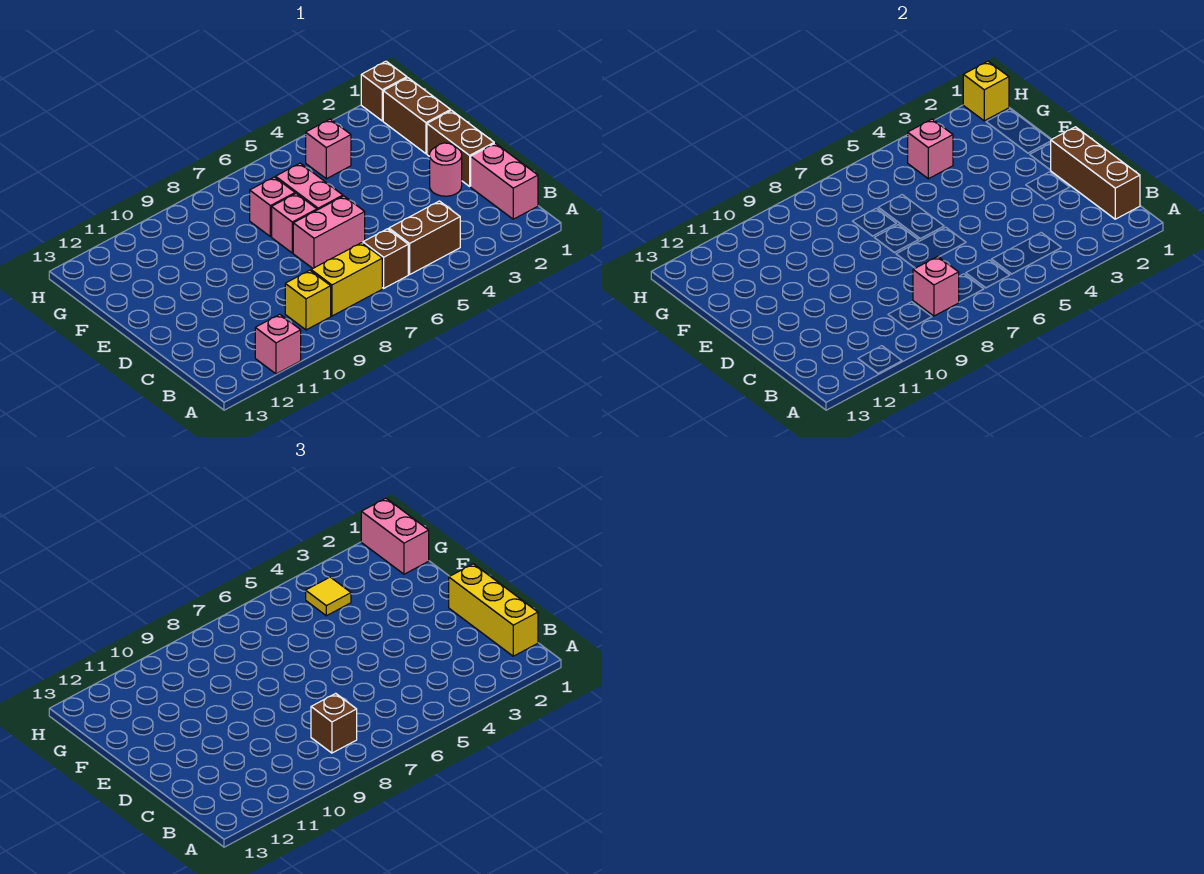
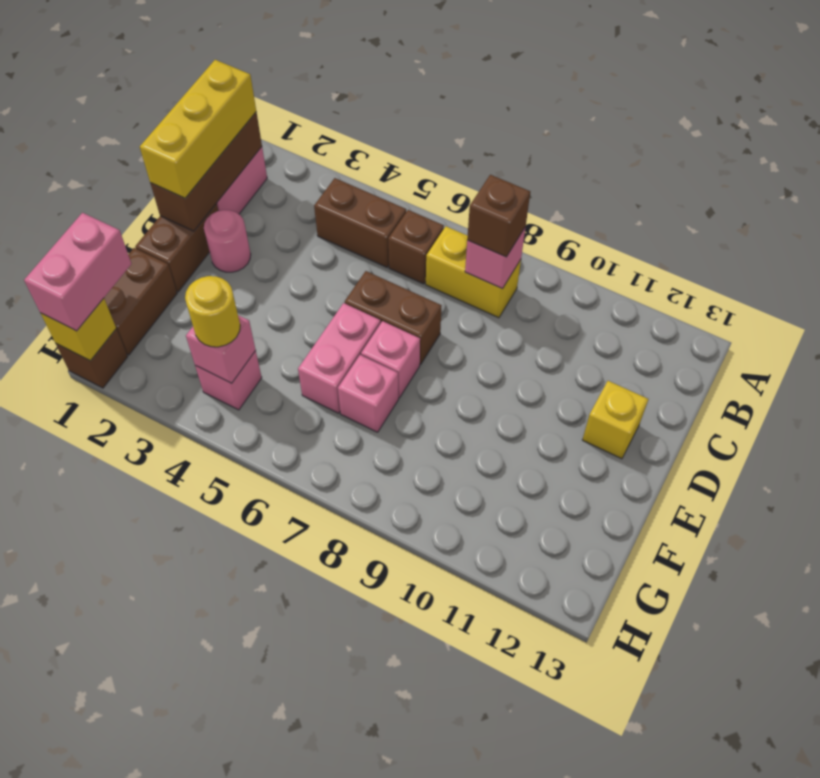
pink 1x1 brick [255,314,301,374] -> none
yellow 1x1 brick [285,270,331,330] -> yellow 1x1 brick moved to [582,381,648,459]
pink 1x2 brick [293,196,365,268] -> brown 1x2 brick [345,271,442,364]
yellow 1x1 tile [306,577,351,616] -> yellow 1x1 round brick [185,276,240,347]

